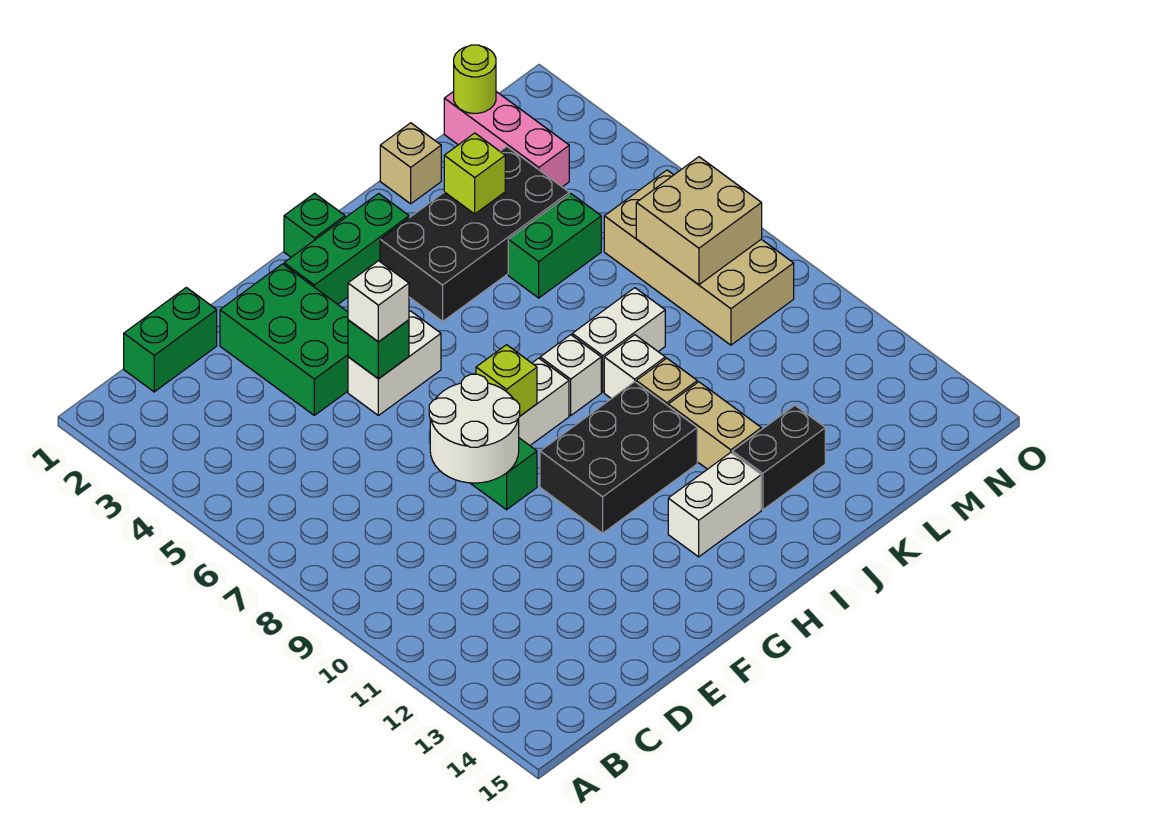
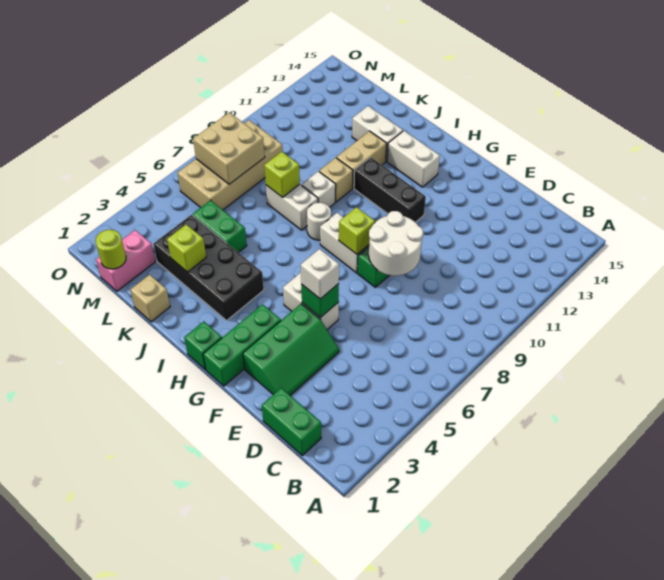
green 2x3 brick [220,264,348,415] -> green 2x3 slope [243,304,339,395]
green 1x3 brick [284,193,409,304] -> green 1x3 brick turned to [203,304,281,386]
black 2x3 brick [540,382,697,533] -> black 1x3 brick [354,157,426,222]
white 1x1 brick [540,335,601,415] -> white 1x1 round brick [307,203,331,240]
black 1x2 brick [732,406,825,510] -> white 1x2 brick [352,106,403,161]
none -> lime 1x1 brick [264,152,300,197]
pink 1x3 brick [444,91,569,187] -> pink 1x2 brick [96,230,155,291]

